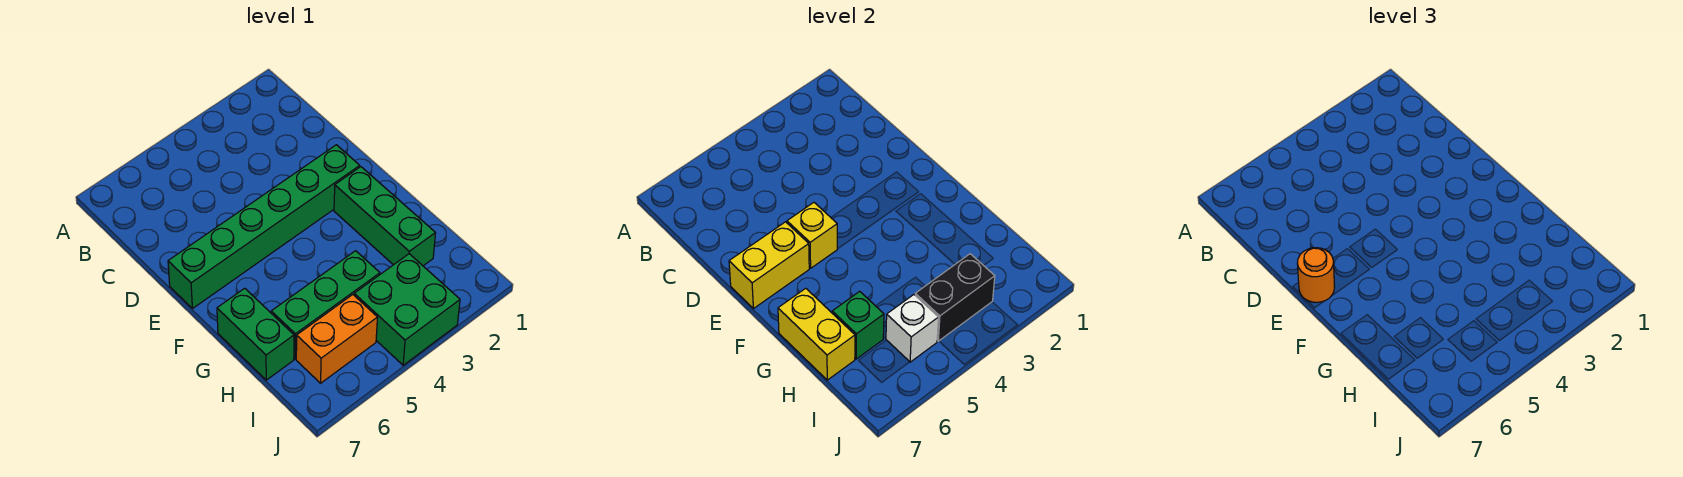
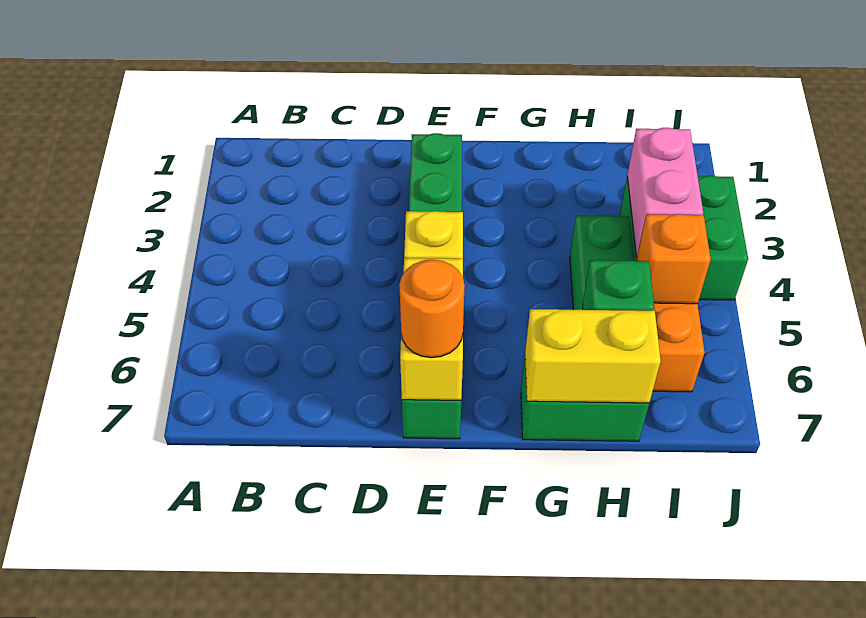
green 1x3 brick [334,167,435,266] -> none
black 1x2 brick [915,254,995,341] -> pink 1x2 brick [627,128,703,257]
white 1x1 brick [886,295,939,362] -> orange 1x1 brick [637,214,711,304]

